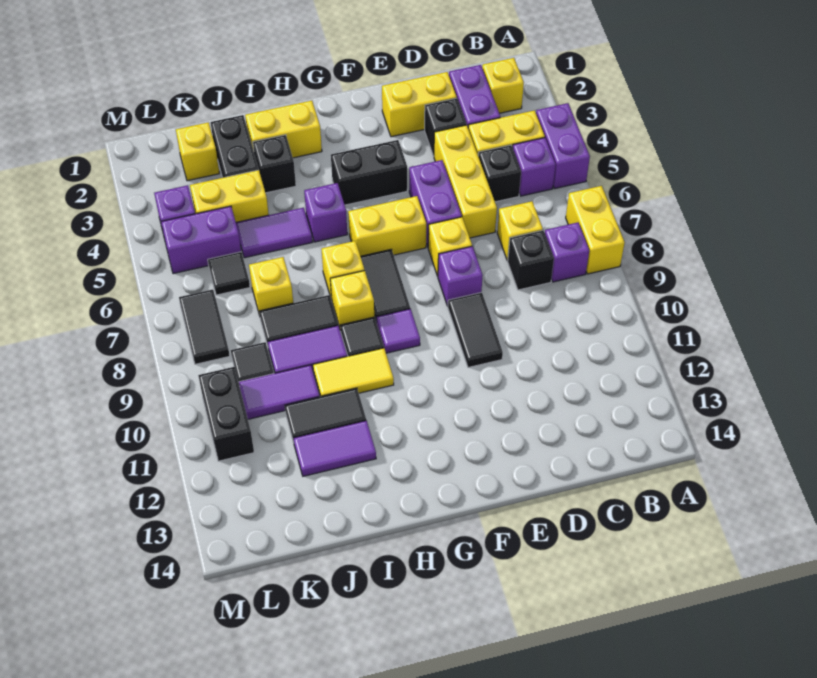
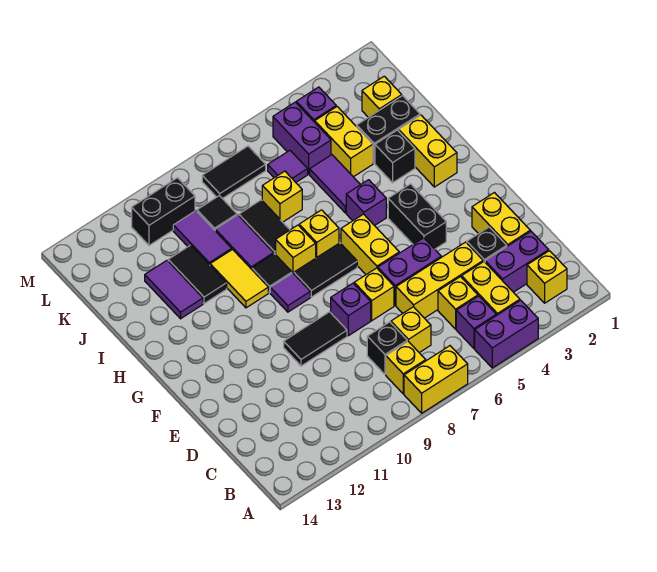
purple 1x1 brick [545,223,589,282] -> yellow 1x1 brick [386,341,426,394]
black 1x1 brick [478,145,521,202] -> yellow 1x1 brick [438,277,478,329]
black 1x1 tile [208,252,250,295] -> purple 1x1 tile [268,150,308,182]

